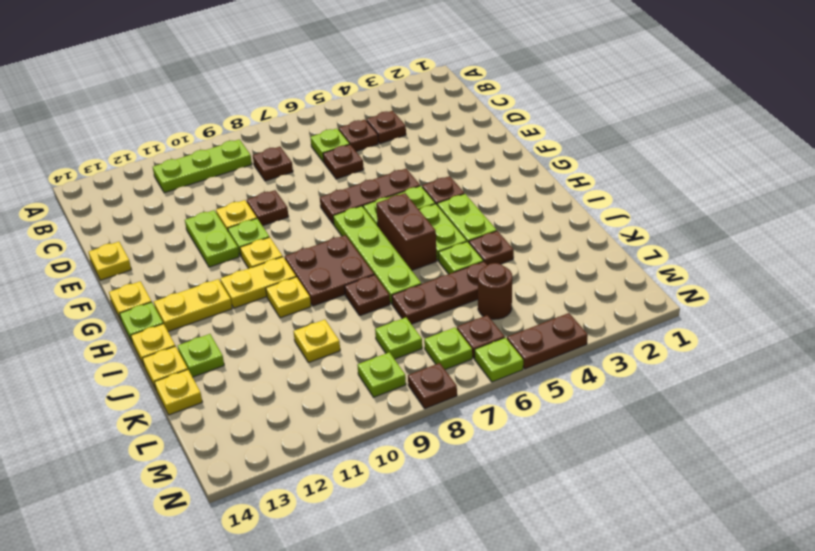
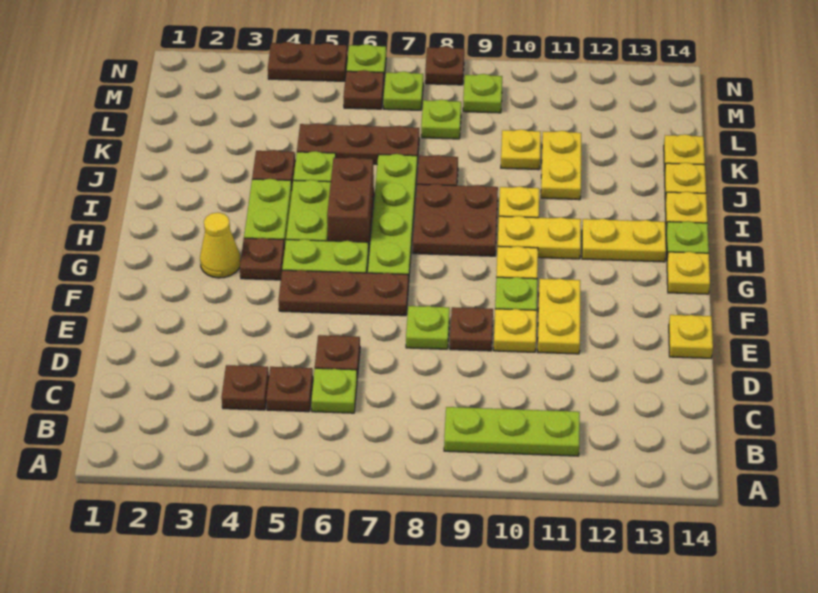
brown 1x1 plate [253,147,293,181] -> none
lime 1x2 plate [185,210,239,267] -> yellow 1x2 plate [538,279,580,354]
none -> yellow 1x1 cone [200,213,240,278]
none -> yellow 1x2 plate [541,131,581,200]
lime 1x1 plate [178,334,224,377] -> lime 1x1 plate moved to [406,306,450,349]
brown 1x1 round brick [478,263,512,319] -> none

